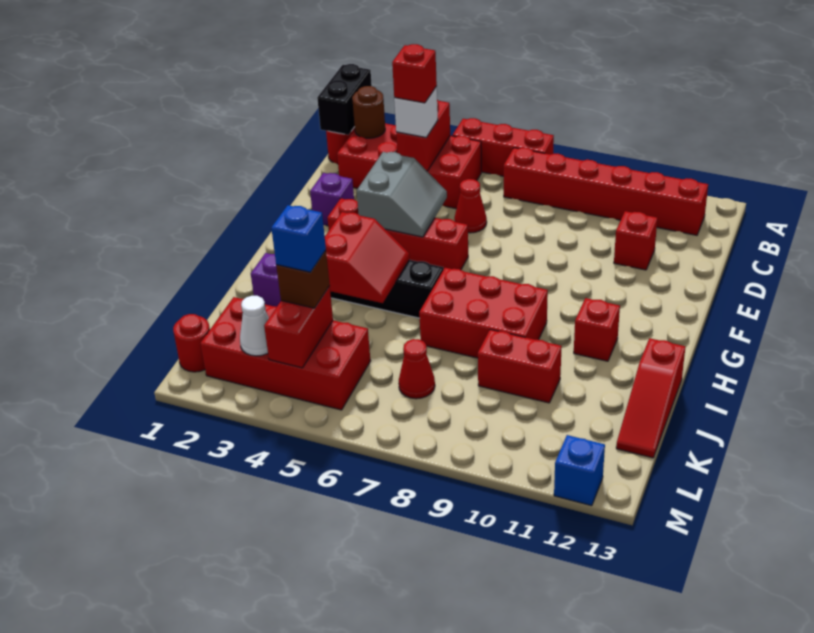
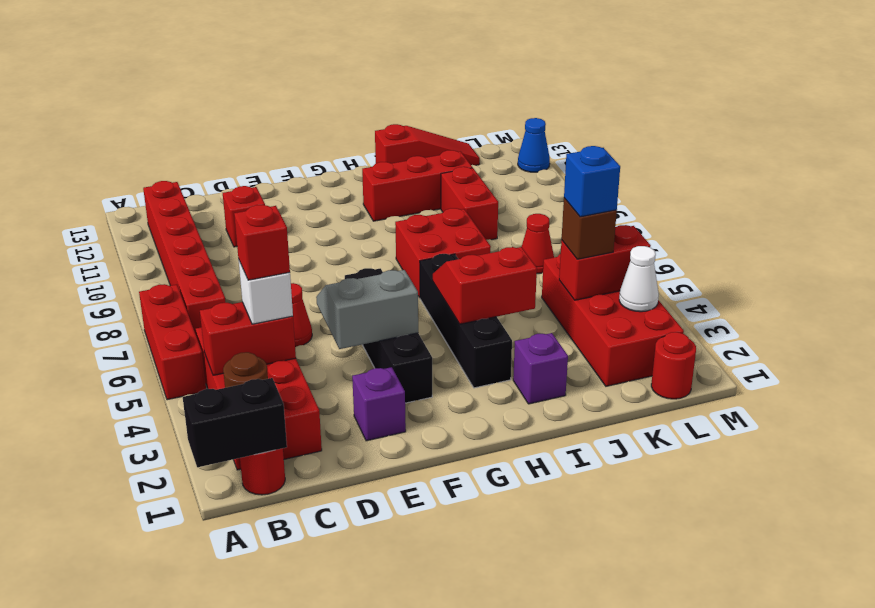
red 1x4 brick [327,198,468,270] -> black 1x4 brick [345,268,432,403]
red 2x3 brick [419,268,548,358] -> red 2x2 brick [395,208,491,298]
red 1x1 brick [574,298,620,361] -> red 1x3 brick [362,150,472,221]
blue 1x1 brick [554,435,605,506] -> blue 1x1 cone [518,118,550,172]

